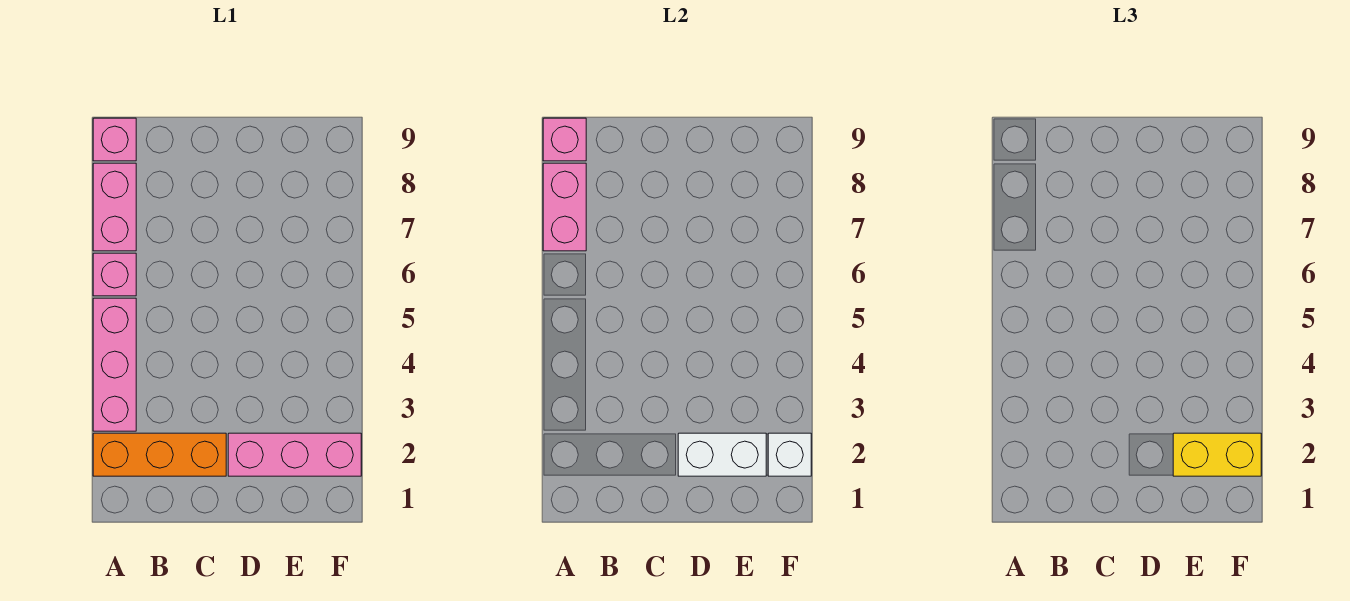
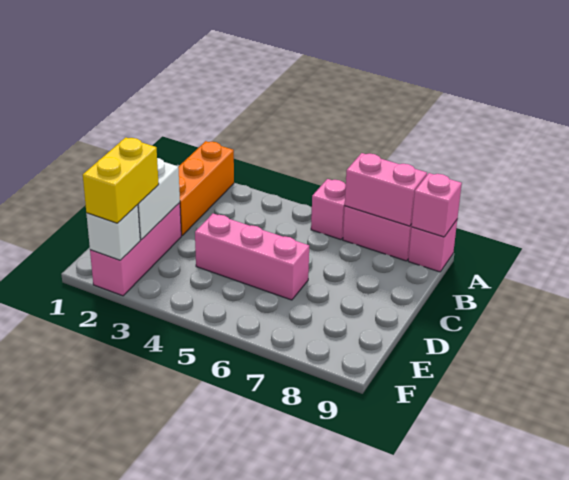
pink 1x3 brick [93,298,136,431] -> pink 1x3 brick moved to [195,214,309,300]

